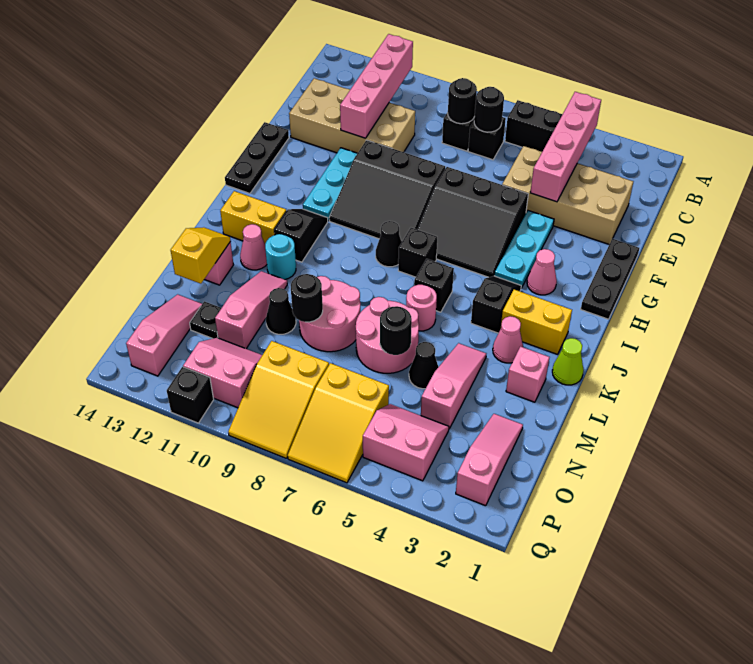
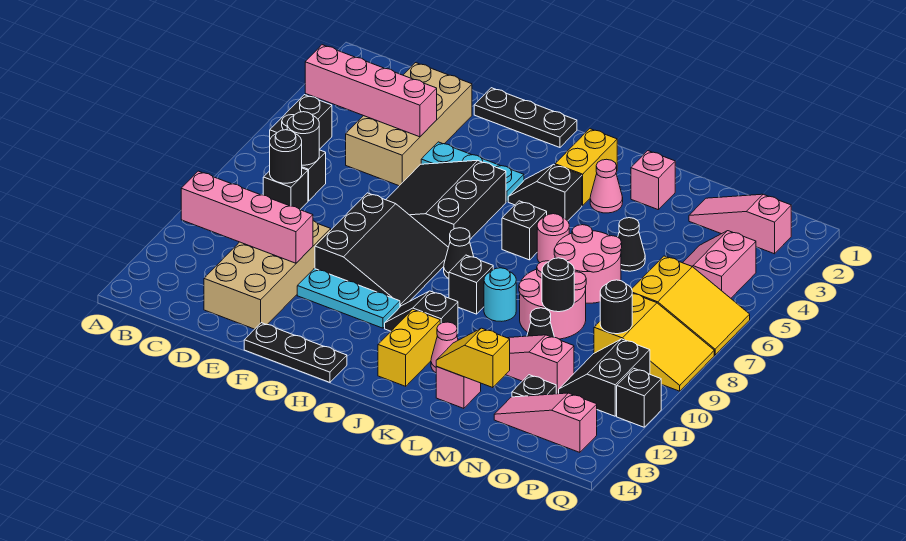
black 3x3 slope [417,167,528,277] -> black 3x3 slope turned to [386,160,506,247]
pink 1x1 cone [527,249,557,295] -> none
black 1x1 brick [398,228,437,277] -> black 1x1 brick moved to [449,255,493,314]
lime 1x1 cone [552,338,584,385] -> none
cyan 1x1 round brick [265,234,296,280] -> cyan 1x1 round brick moved to [484,268,516,321]
pink 1x3 slope [421,343,486,429] -> none
black 1x1 round brick [380,306,412,355] -> black 1x1 round brick moved to [600,280,632,334]
pink 2x2 slope [183,338,262,408] -> black 2x2 slope [559,339,650,416]

